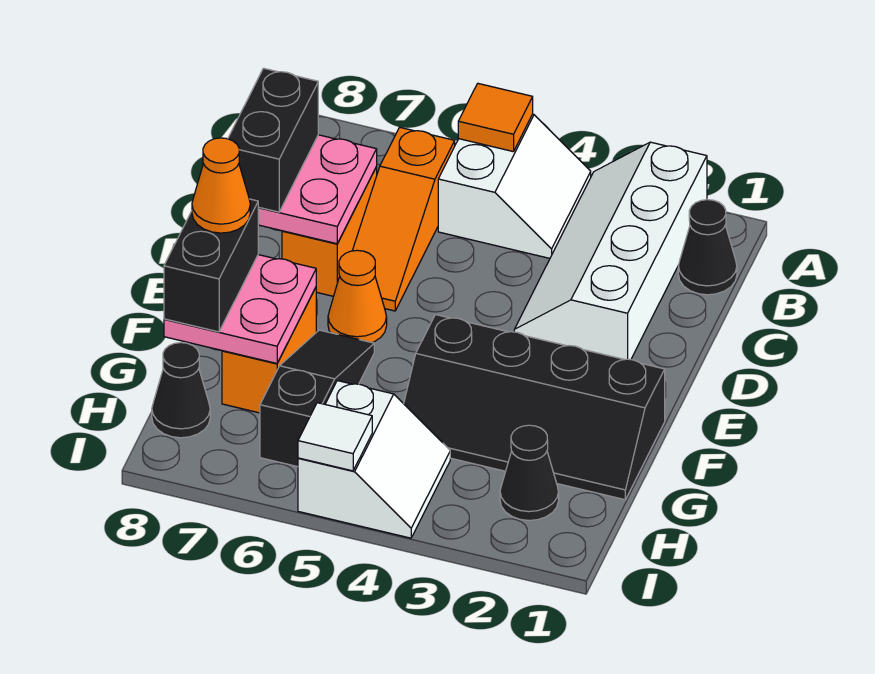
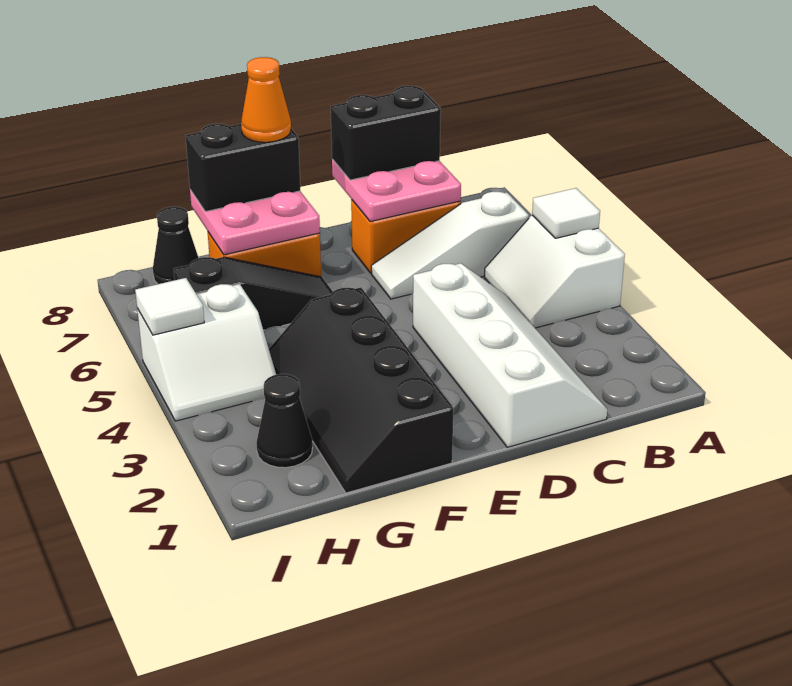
white 2x4 slope [514,142,707,360] -> white 2x4 slope turned to [413,263,607,447]
white 2x2 slope [438,114,591,258] -> white 2x2 slope turned to [484,215,625,328]
orange 1x1 tile [458,84,533,152] -> white 1x1 tile [532,188,600,238]
black 1x1 cone [678,200,737,295] -> none
orange 1x3 slope [352,127,455,311] -> white 1x3 slope [371,192,529,299]
orange 1x1 cone [328,250,387,343] -> none

